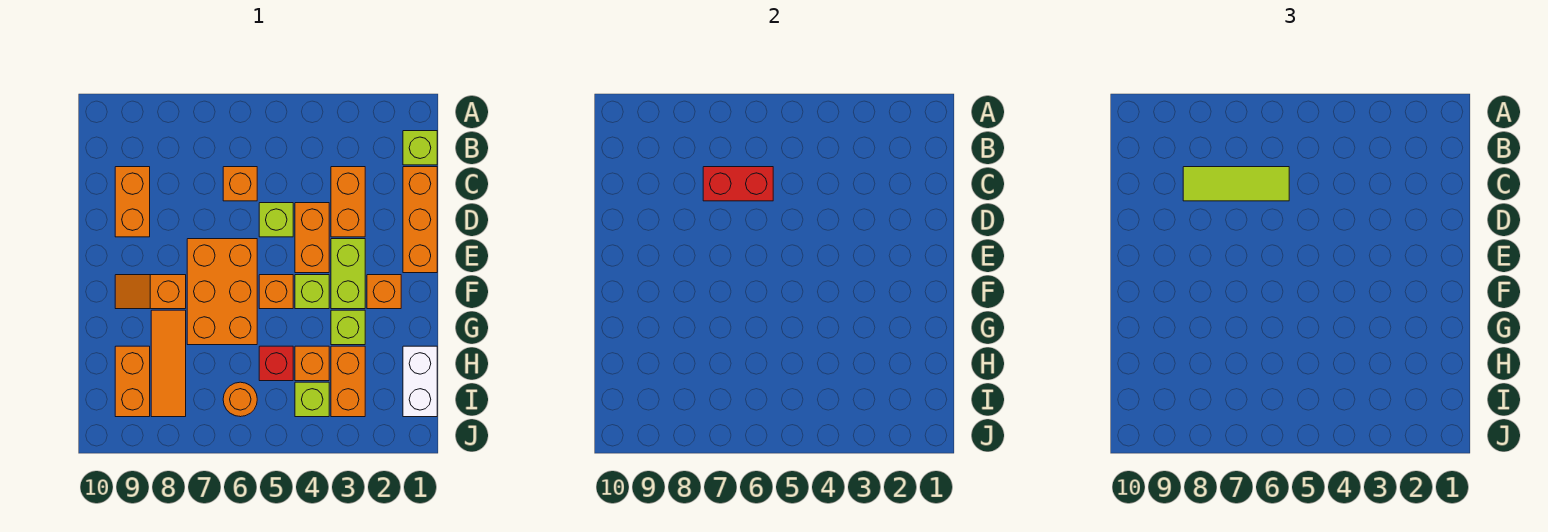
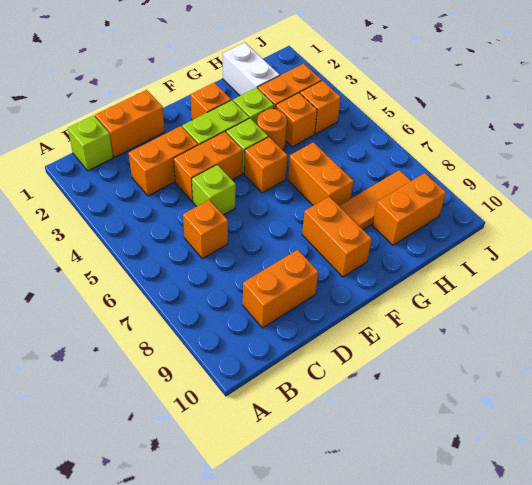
orange 1x3 brick [403,167,437,273] -> orange 1x2 brick [95,90,165,157]
red 1x2 brick [703,167,773,201] -> none
lime 1x3 tile [1183,167,1289,201] -> none
orange 2x3 brick [187,239,257,345] -> orange 1x2 brick [288,142,353,206]
orange 1x2 slope [115,275,186,309] -> orange 1x2 brick [302,197,372,277]
white 1x2 brick [403,346,437,417] -> white 1x2 brick turned to [223,43,280,96]
red 1x1 brick [259,346,293,381] -> none
lime 1x1 brick [295,382,329,417] -> orange 1x1 brick [300,81,341,134]
orange 1x1 round brick [223,382,257,417] -> orange 1x1 round brick moved to [257,109,287,150]

